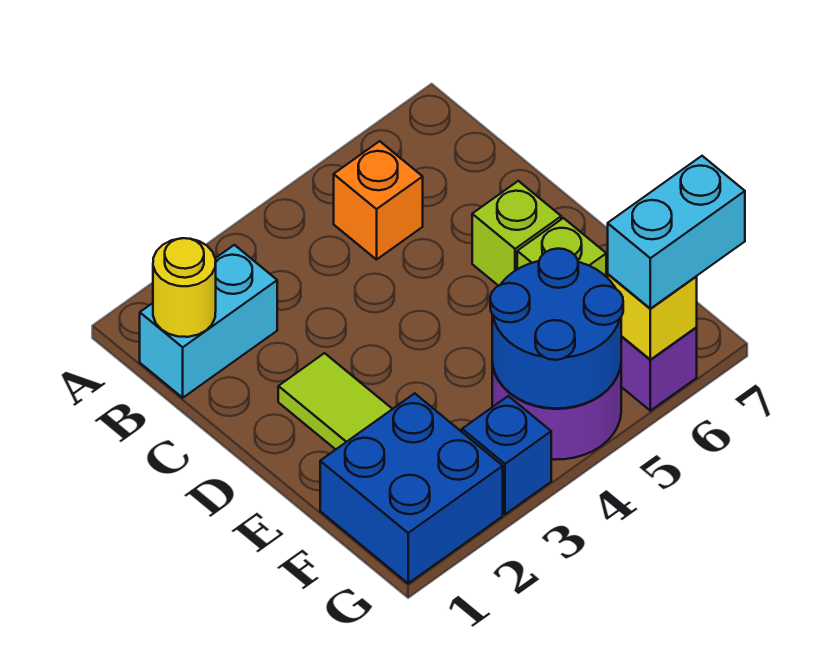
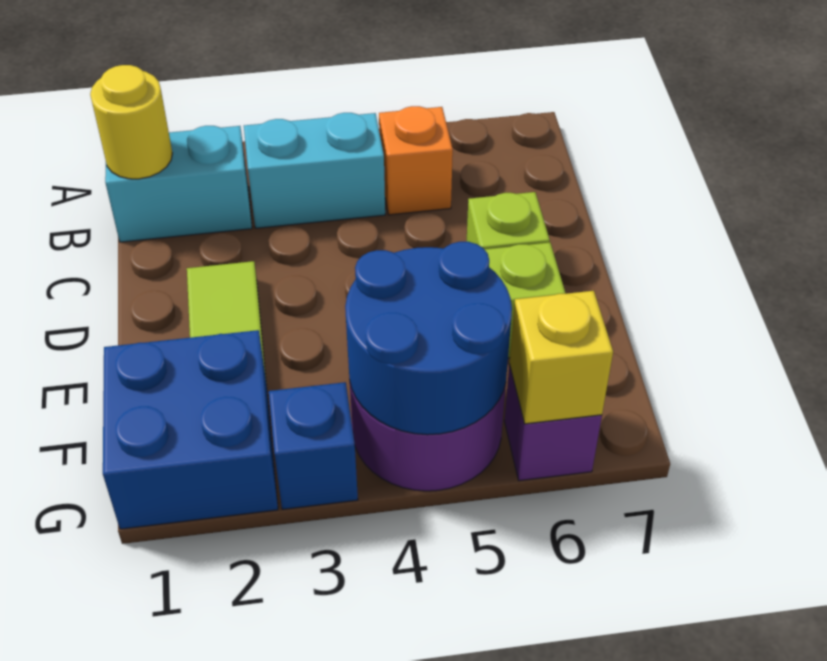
cyan 1x2 brick [608,156,745,309] -> cyan 1x2 brick moved to [244,113,385,228]

